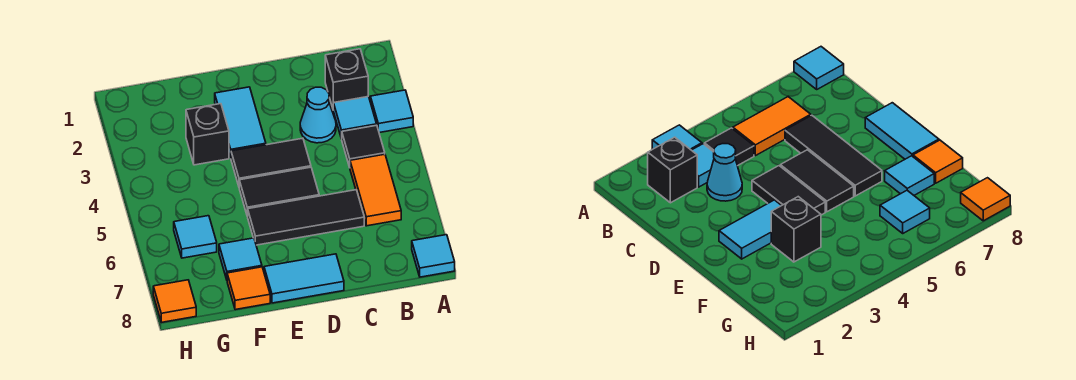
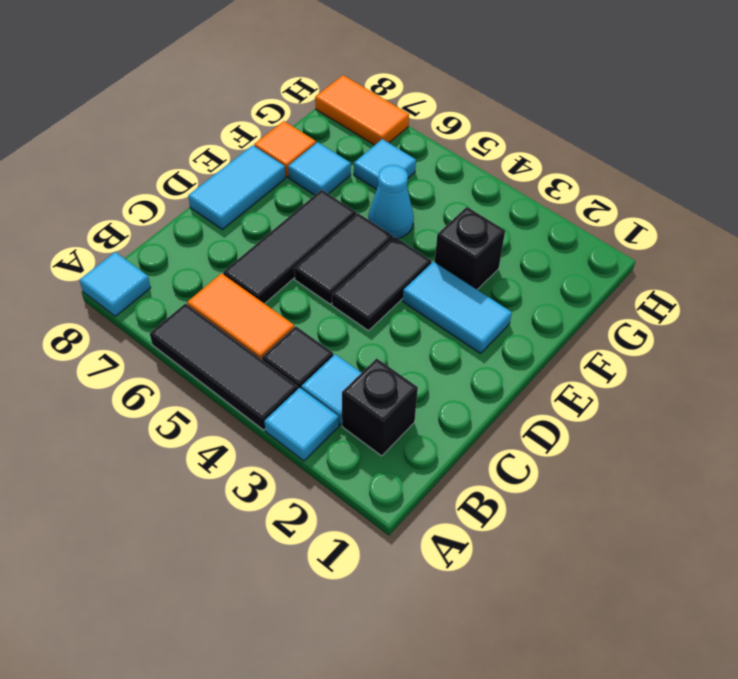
none -> black 1x3 tile [150,304,298,430]
cyan 1x1 cone [300,87,336,143] -> cyan 1x1 cone moved to [368,165,414,238]
orange 1x1 tile [153,280,196,322] -> orange 1x2 tile [315,75,409,145]

